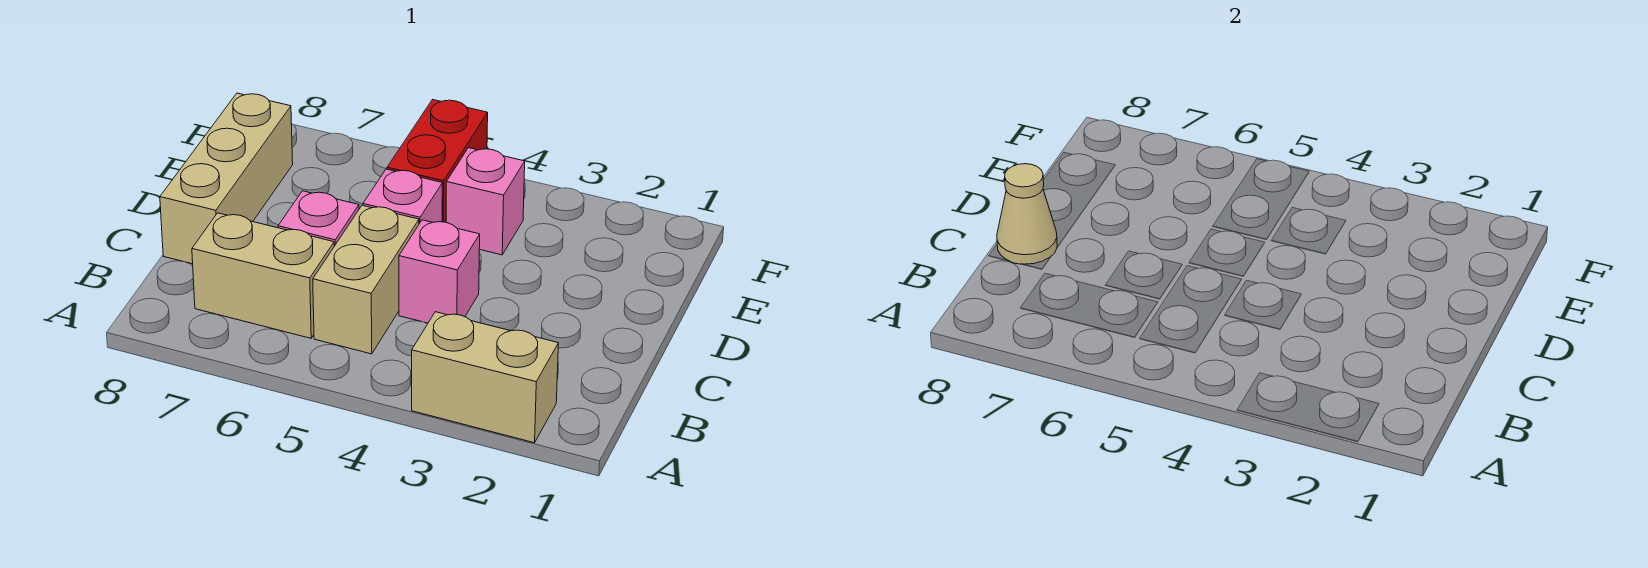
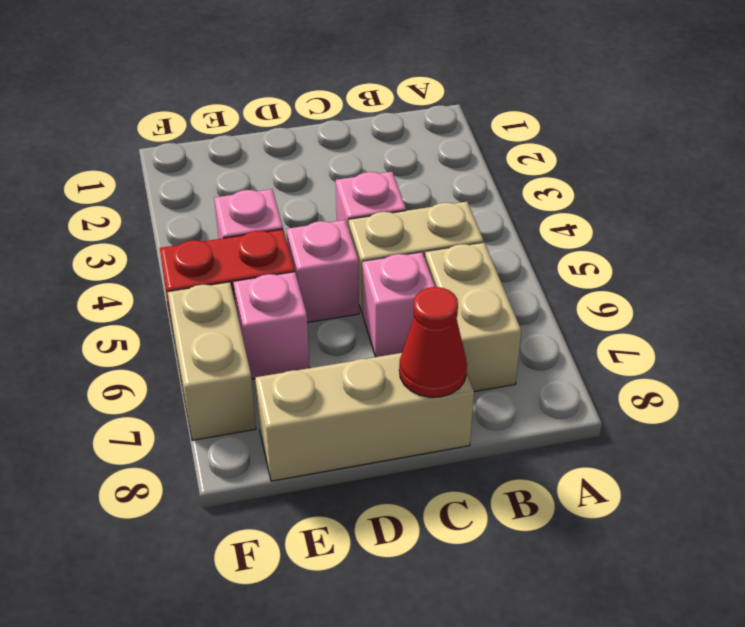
tan 1x2 brick [412,312,559,443] -> tan 1x2 brick moved to [168,282,256,440]
tan 1x1 cone [997,164,1057,264] -> red 1x1 cone [399,287,467,397]
none -> pink 1x1 brick [233,272,310,379]

